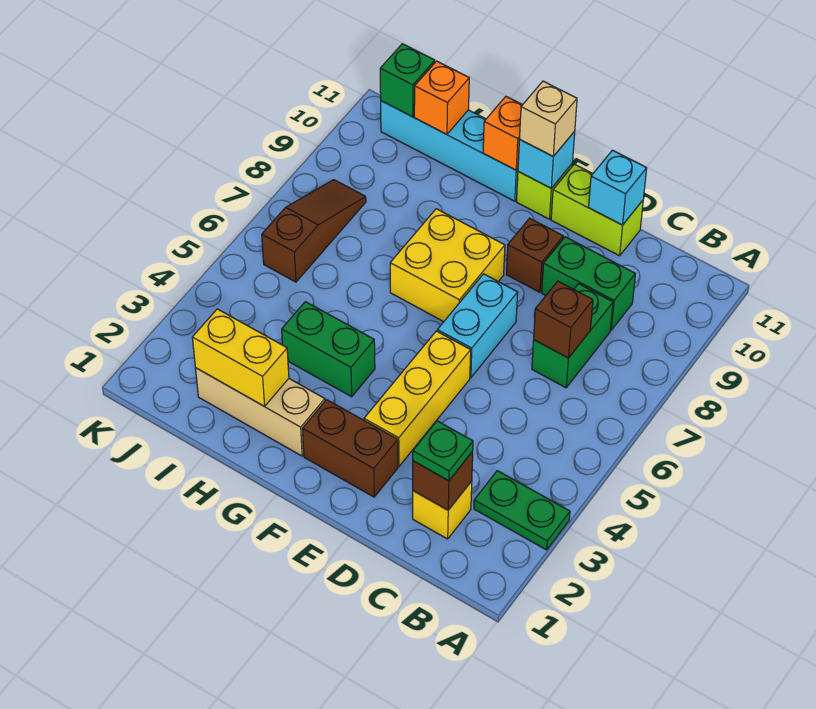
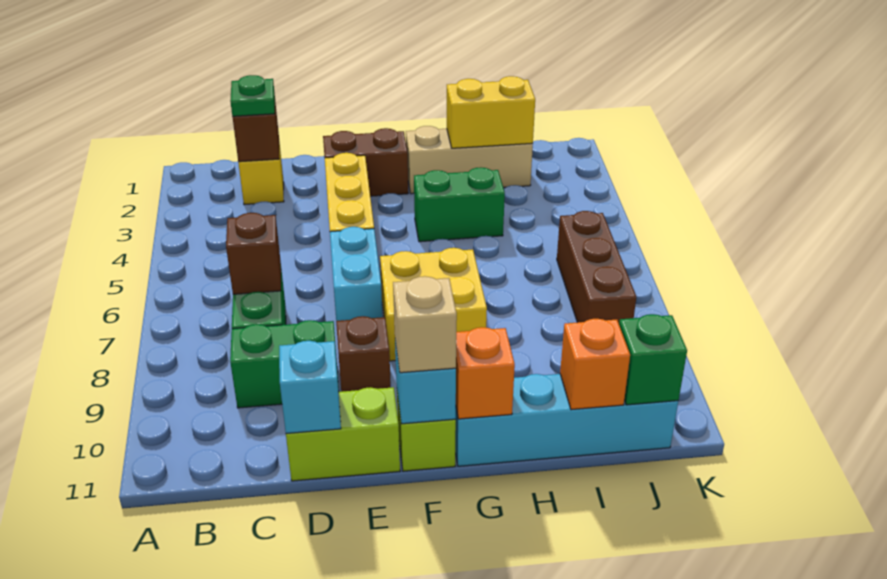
green 1x2 plate [474,471,570,550] -> none
brown 1x3 slope [262,180,366,282] -> brown 1x3 brick [557,211,636,323]

